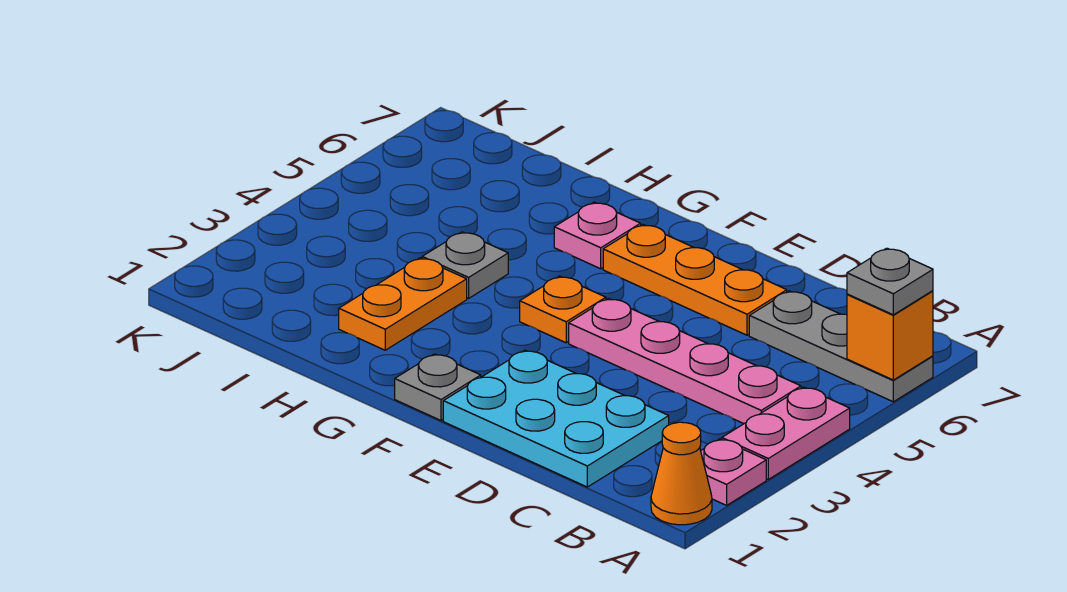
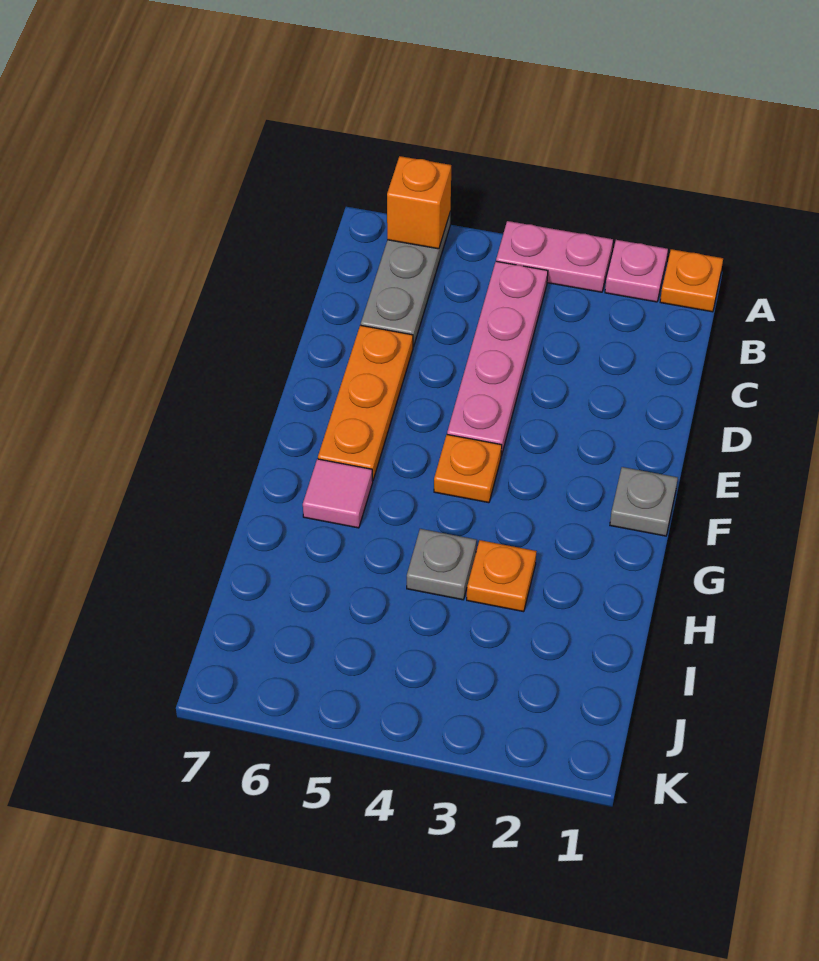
orange 1x1 cone [651,422,712,525] -> orange 1x1 plate [660,249,723,312]
grey 1x1 plate [847,248,933,315] -> none
cyan 2x3 plate [443,350,669,487] -> none
pink 1x1 plate [554,202,641,269] -> pink 1x1 tile [303,459,373,528]
orange 1x2 plate [339,258,467,350] -> orange 1x1 plate [467,540,536,612]

